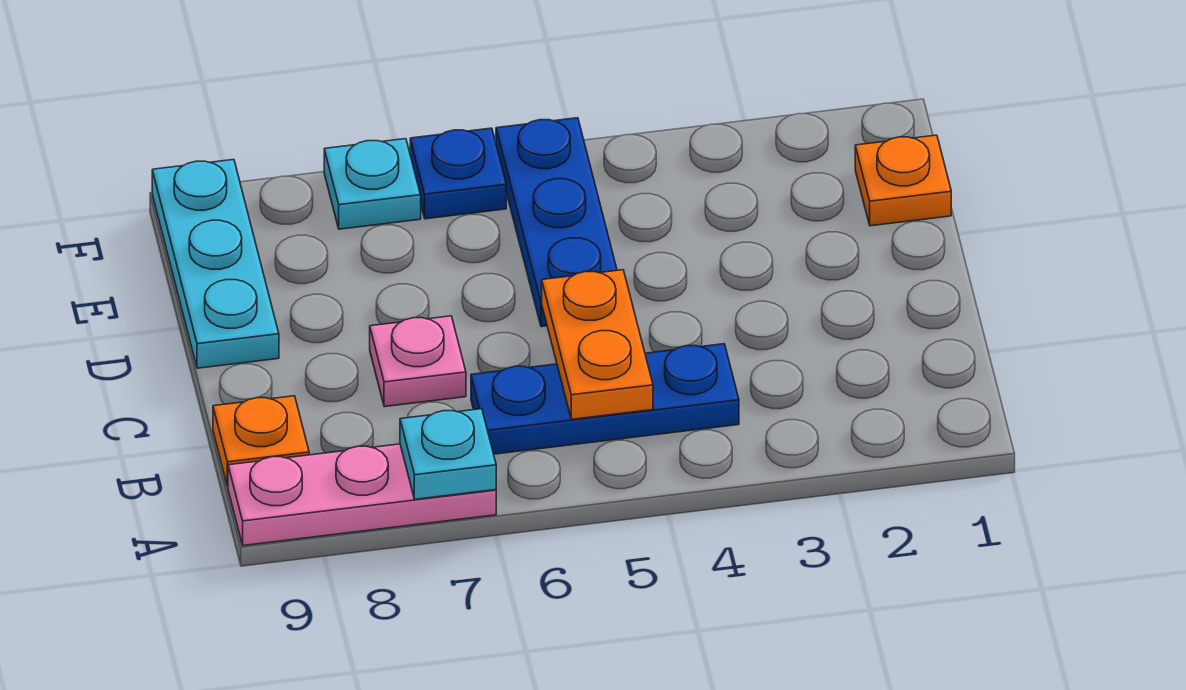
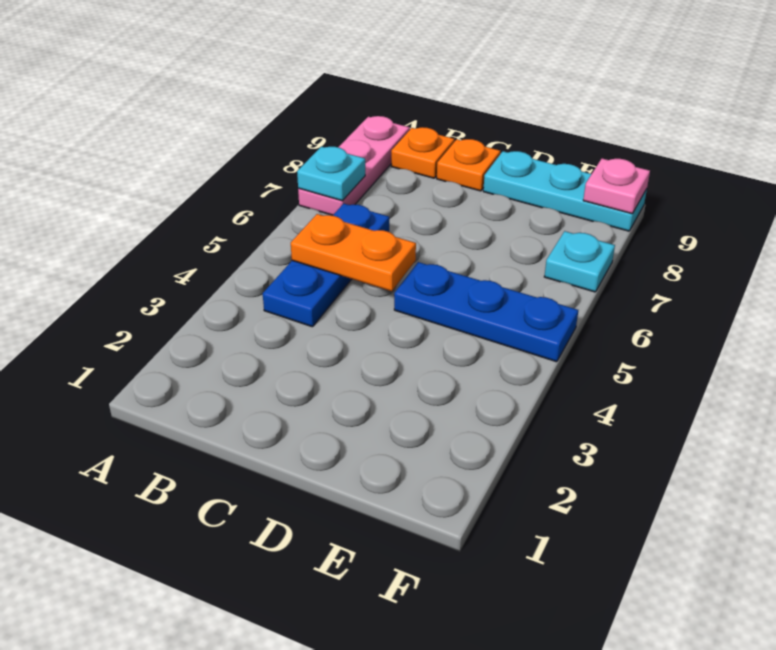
pink 1x1 plate [370,316,466,407] -> pink 1x1 plate moved to [583,159,650,214]
orange 1x1 plate [855,135,951,226] -> orange 1x1 plate moved to [437,139,500,191]
blue 1x1 plate [410,128,506,219] -> none

